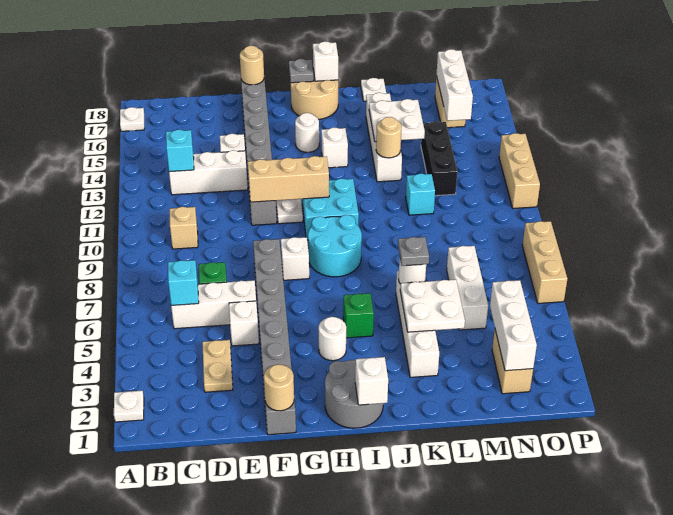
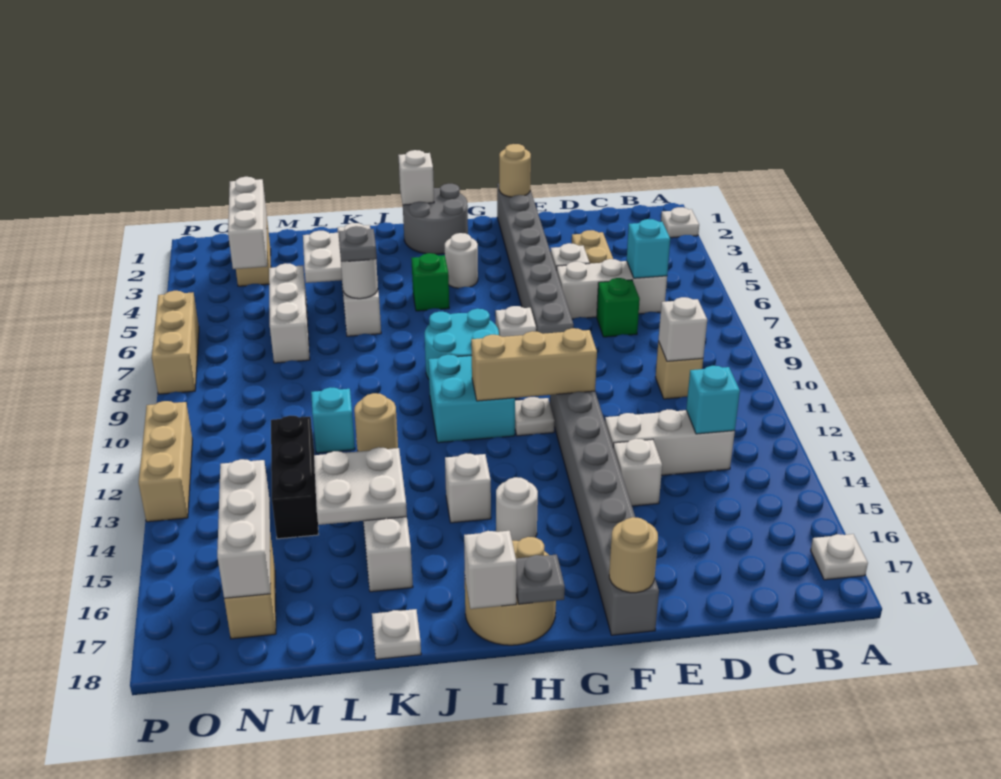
none -> white 1x1 brick [659,297,707,361]

